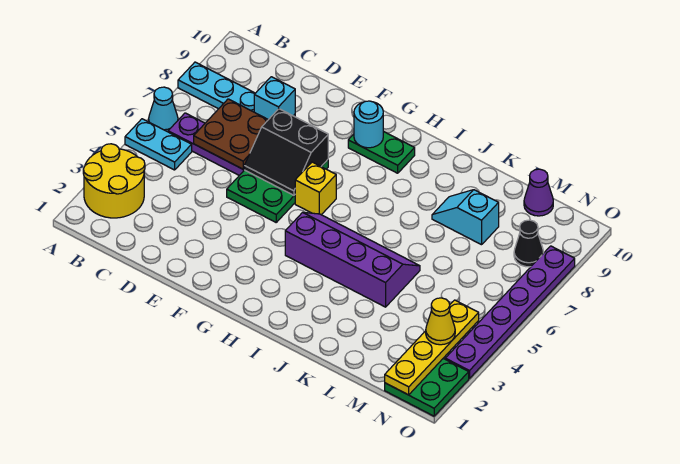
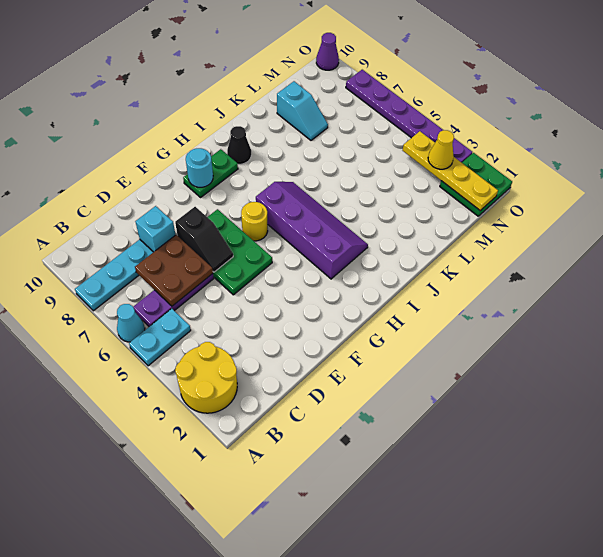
black 2x2 slope [244,109,328,195] -> black 1x2 slope [175,207,233,272]
yellow 1x1 brick [295,162,336,215] -> yellow 1x1 round brick [241,202,268,241]
purple 2x4 slope [285,212,420,307] -> purple 2x4 slope turned to [256,182,368,279]
cyan 1x2 slope [432,190,499,245] -> cyan 1x2 slope turned to [277,81,328,140]
purple 1x1 cone [524,169,553,216] -> purple 1x1 cone moved to [316,33,339,70]
black 1x1 cone [514,220,544,267] -> black 1x1 cone moved to [227,126,251,164]

